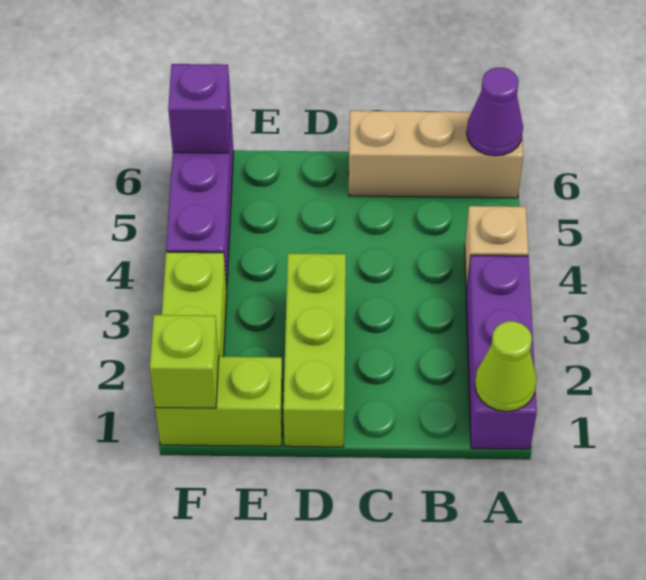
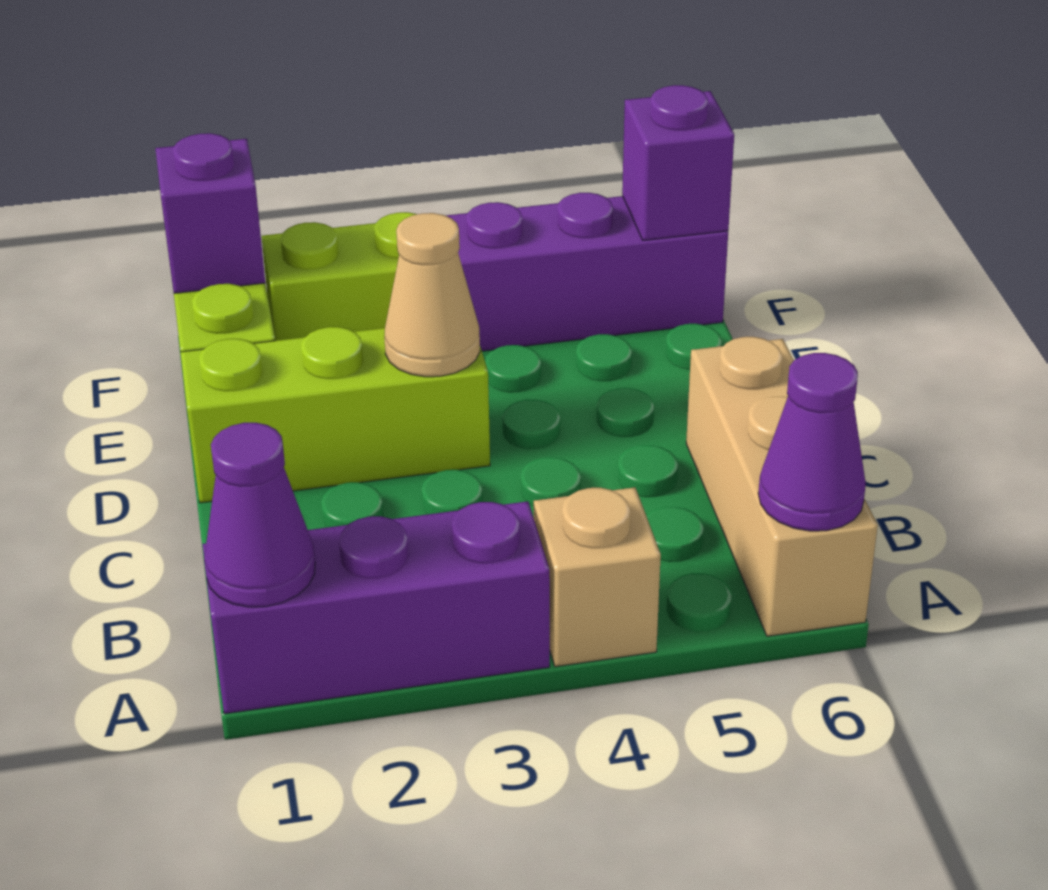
lime 1x1 cone [475,321,537,412] -> purple 1x1 cone [204,423,315,607]
none -> tan 1x1 cone [384,213,480,377]
lime 1x1 brick [150,315,219,408] -> purple 1x1 brick [155,133,265,293]

